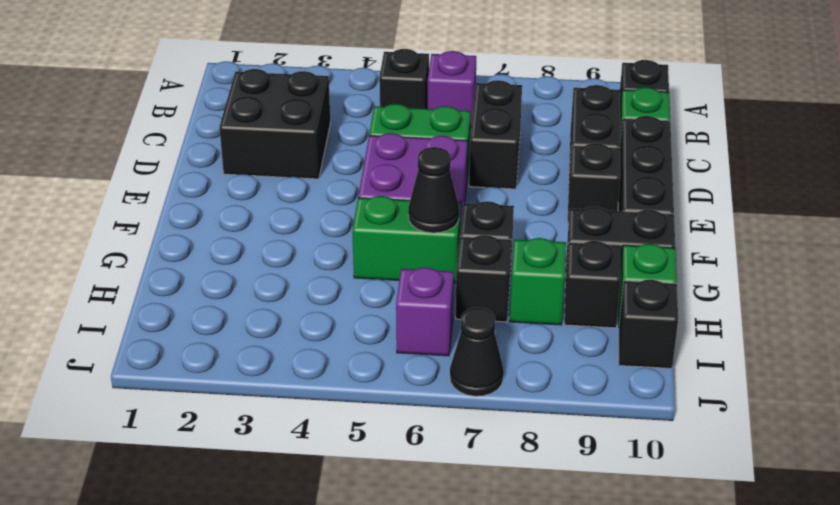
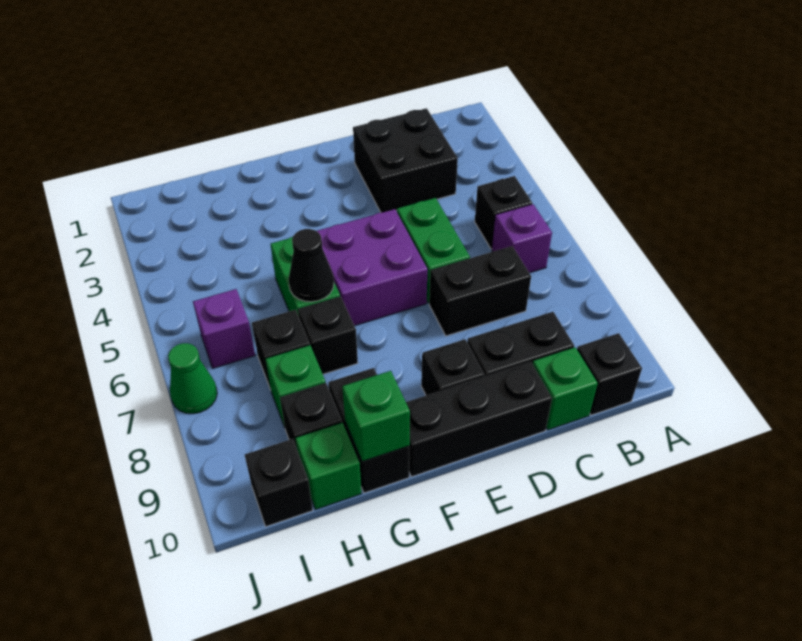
none -> green 1x1 brick [342,371,410,462]
black 1x1 cone [450,308,504,396] -> green 1x1 cone [168,343,217,414]

